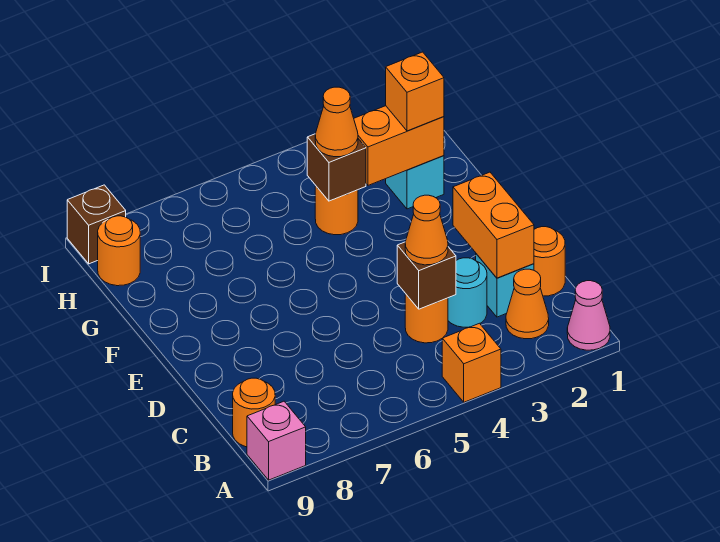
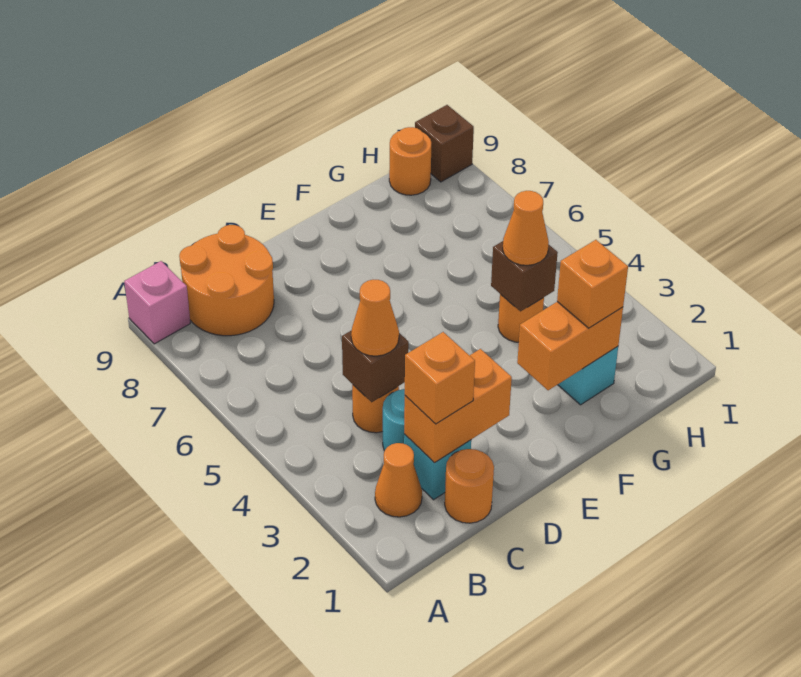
pink 1x1 cone [567,281,610,350] -> none
orange 1x1 brick [442,323,501,402] -> orange 1x1 brick moved to [405,332,475,424]
orange 1x1 round brick [233,378,275,447] -> orange 2x2 round brick [179,225,274,336]
orange 1x2 brick [354,106,444,185] -> orange 1x2 brick turned to [517,302,623,390]

